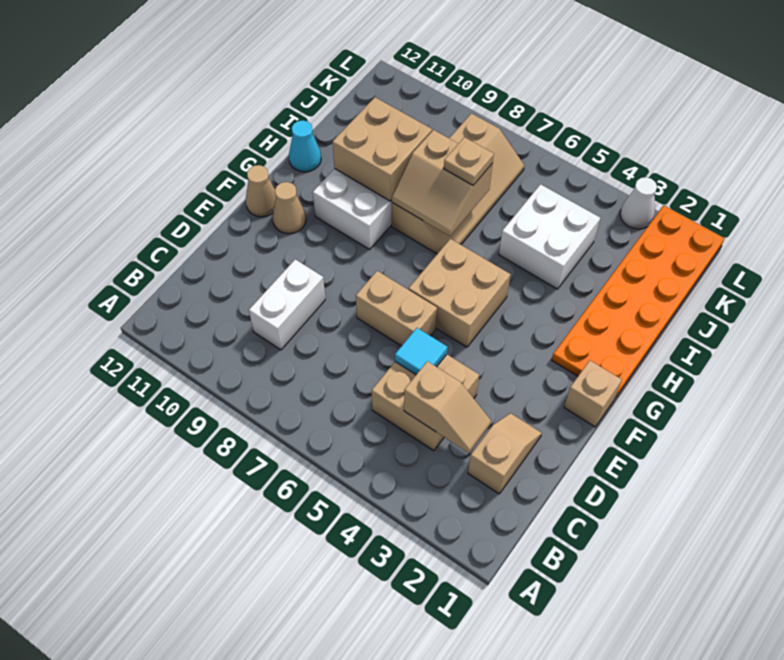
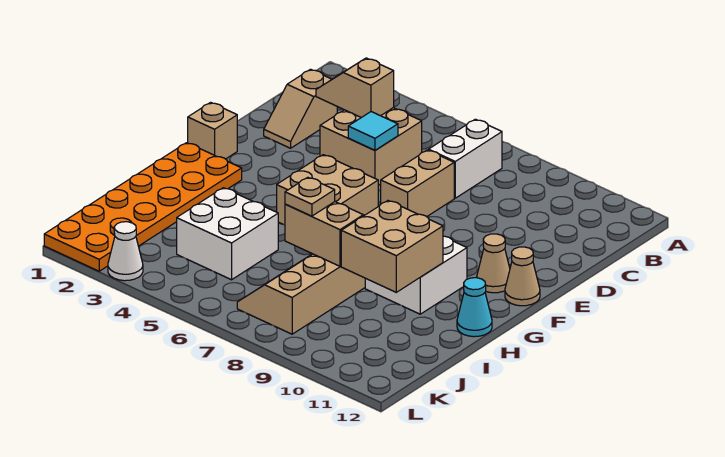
white 1x2 brick [249,259,325,350] -> white 1x2 brick moved to [429,119,502,198]
tan 1x2 brick [356,271,437,346] -> tan 1x2 brick turned to [381,150,454,217]

